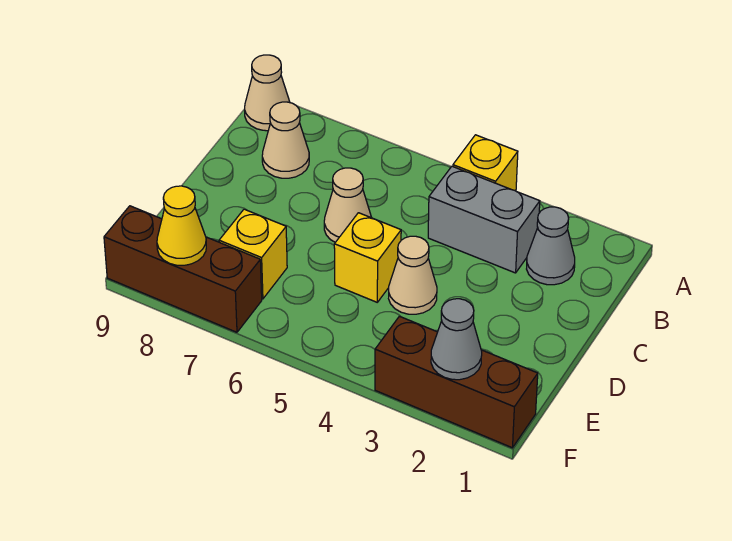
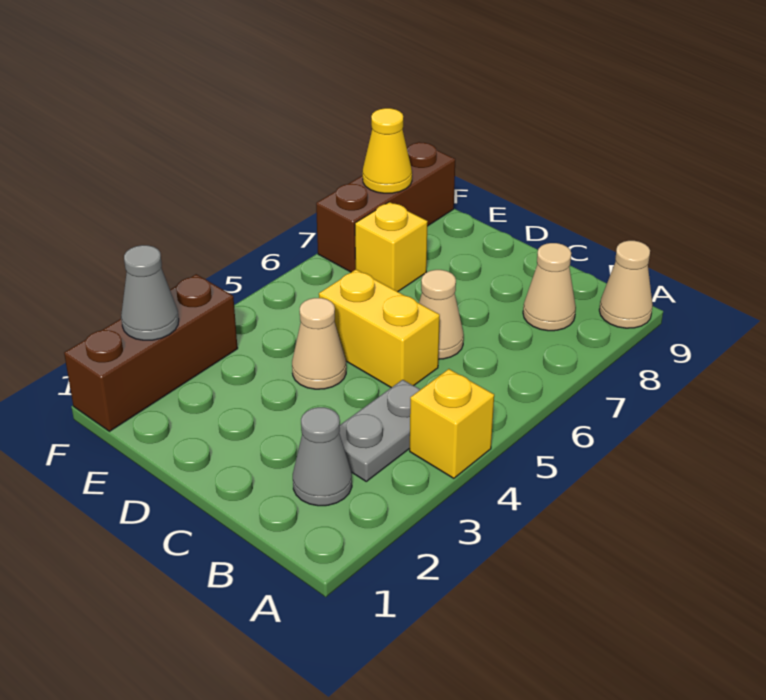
grey 1x2 brick [428,166,540,273] -> grey 1x2 plate [339,380,420,481]
yellow 1x1 brick [334,213,401,302] -> yellow 1x2 brick [319,270,440,388]

